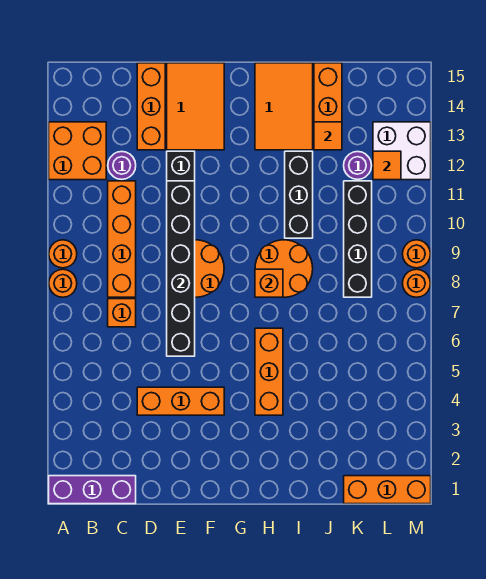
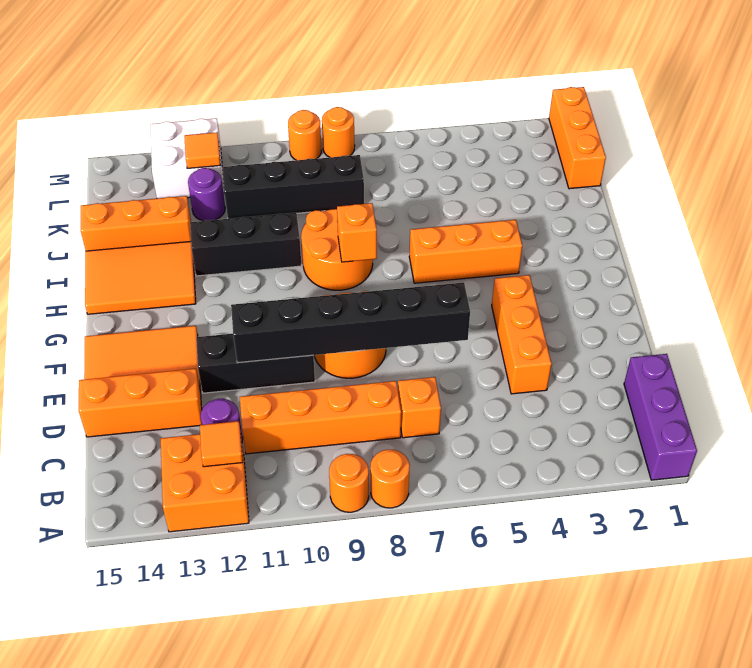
orange 1x1 tile [314,122,342,150] -> orange 1x1 tile moved to [200,421,243,467]

